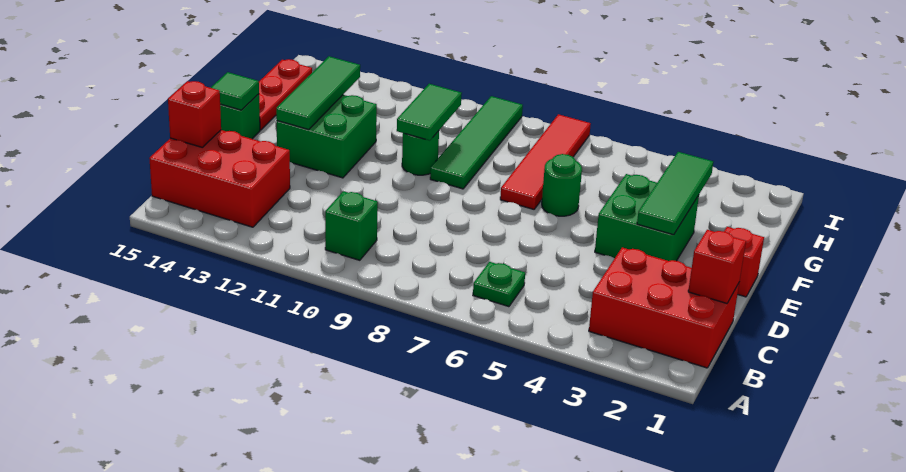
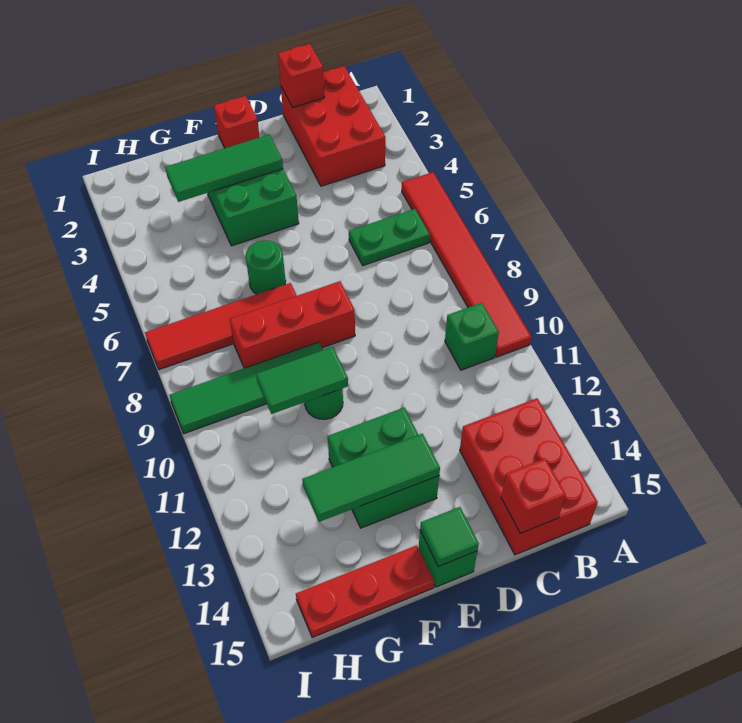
none -> red 1x6 tile [402,172,531,357]
green 1x1 plate [473,262,525,307] -> green 1x2 plate [349,209,430,265]
none -> red 1x3 brick [230,281,355,368]

